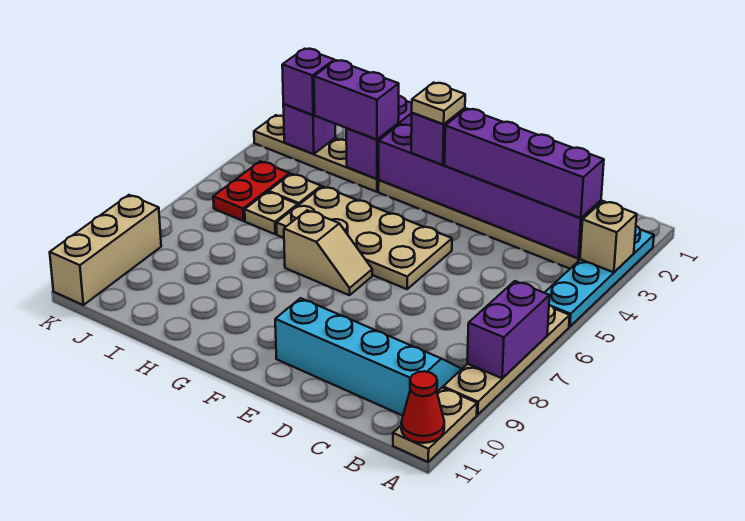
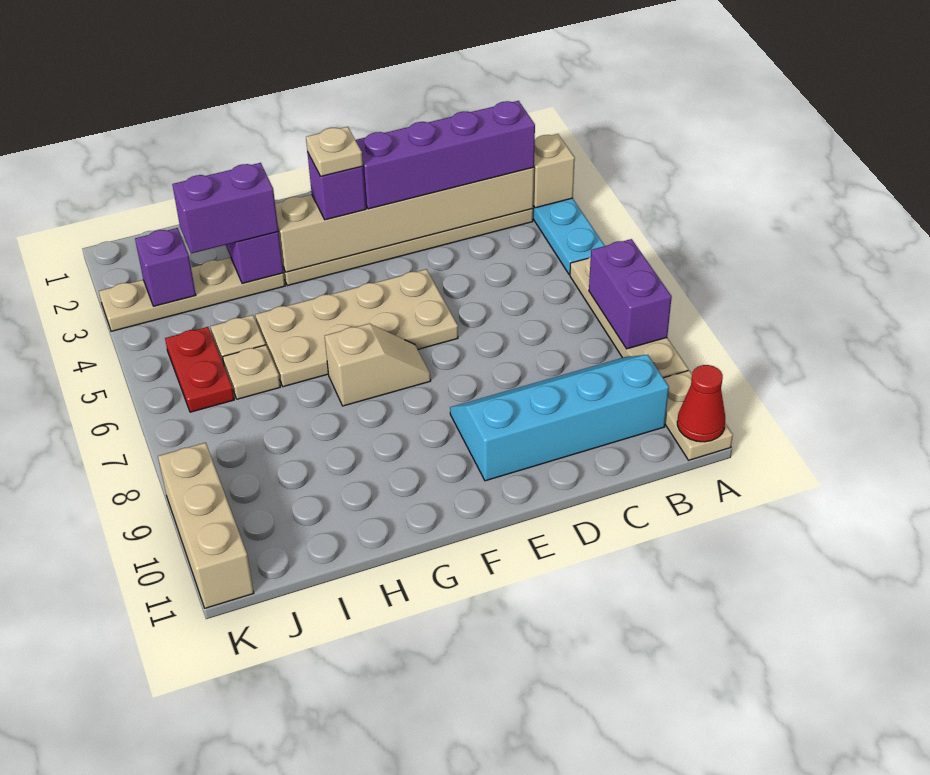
purple 1x6 brick [379,124,601,258] -> tan 1x6 brick [275,167,534,272]
purple 1x1 brick [282,49,334,115] -> none

